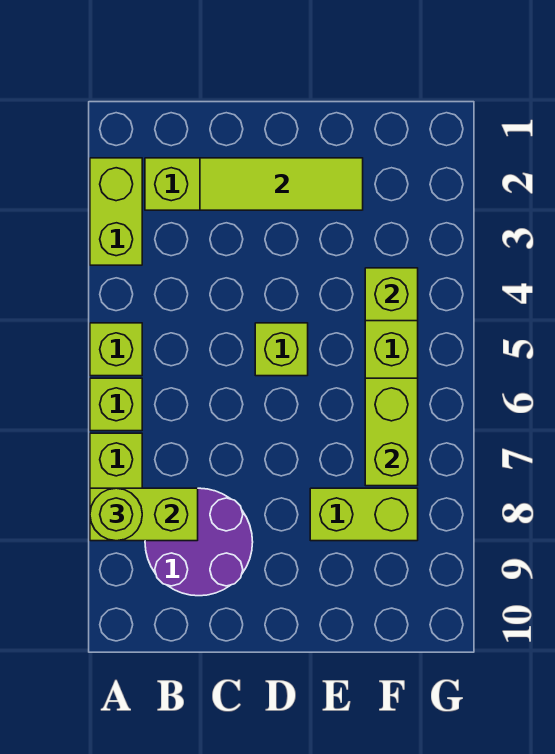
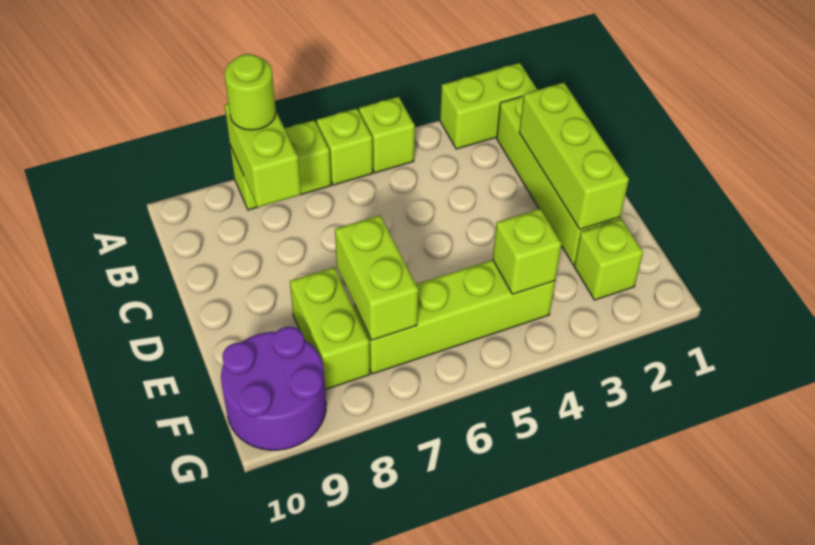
purple 2x2 round brick [145,488,253,596] -> purple 2x2 round brick moved to [221,327,326,450]
lime 1x3 tile [200,158,363,210] -> lime 1x3 brick [519,83,629,230]
lime 1x1 brick [255,323,308,376] -> lime 1x1 brick moved to [574,219,643,300]
lime 1x2 brick [365,378,418,486] -> lime 1x2 brick turned to [335,215,418,340]

